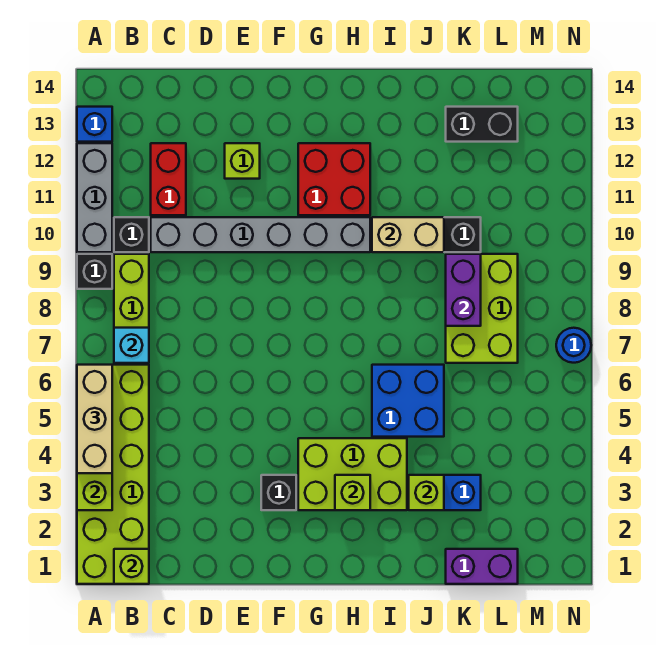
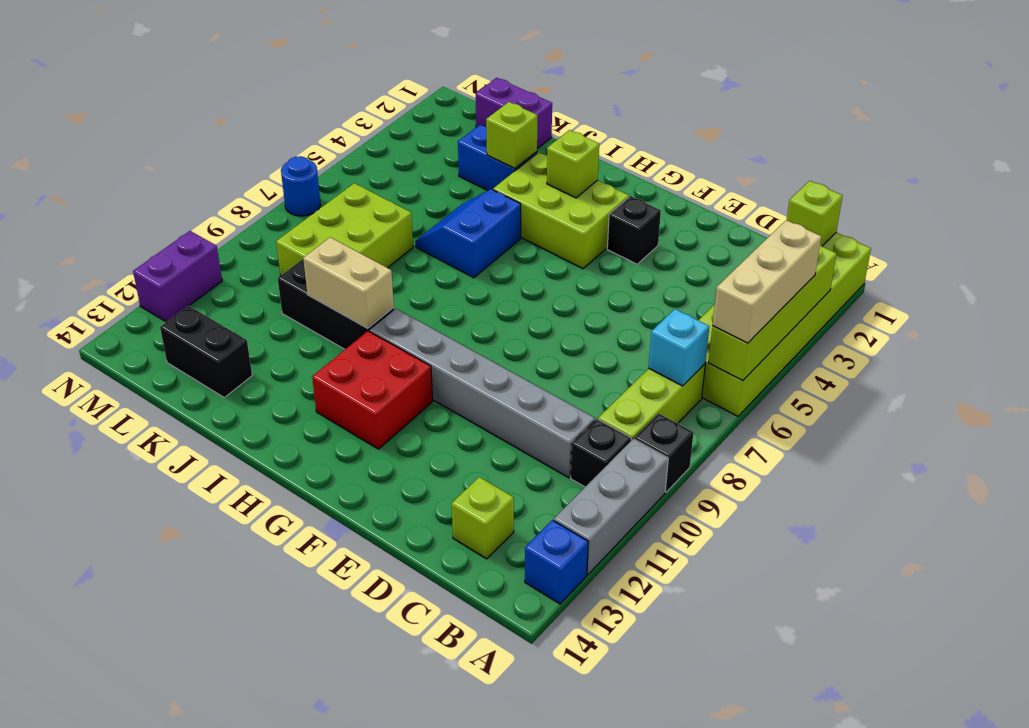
red 1x2 brick [151,143,186,215] -> none
lime 1x1 brick [225,143,260,179] -> lime 1x1 brick moved to [452,477,514,559]
blue 2x2 brick [372,365,444,437] -> blue 2x2 slope [415,189,521,278]
purple 1x2 brick [446,254,481,326] -> purple 1x2 brick moved to [133,231,222,322]

